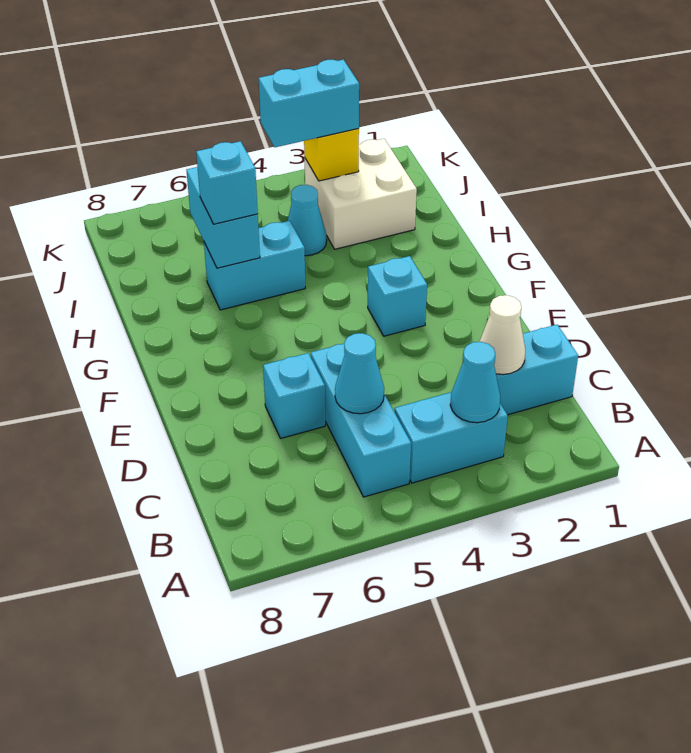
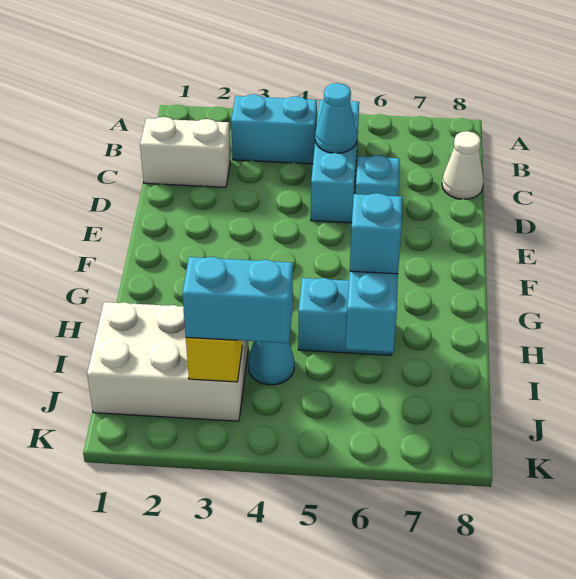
cyan 1x1 cone [450,342,500,423] -> none
cyan 1x2 brick [496,325,578,415] -> white 1x2 brick [140,117,230,187]
white 1x1 cone [480,295,525,374] -> white 1x1 cone moved to [442,131,483,199]
cyan 1x1 brick [368,256,427,336] -> none
white 2x2 brick [304,139,417,249] -> white 2x3 brick [87,302,248,421]

